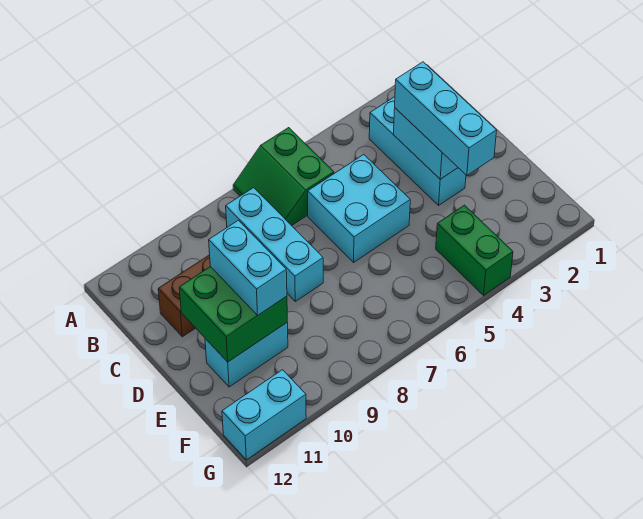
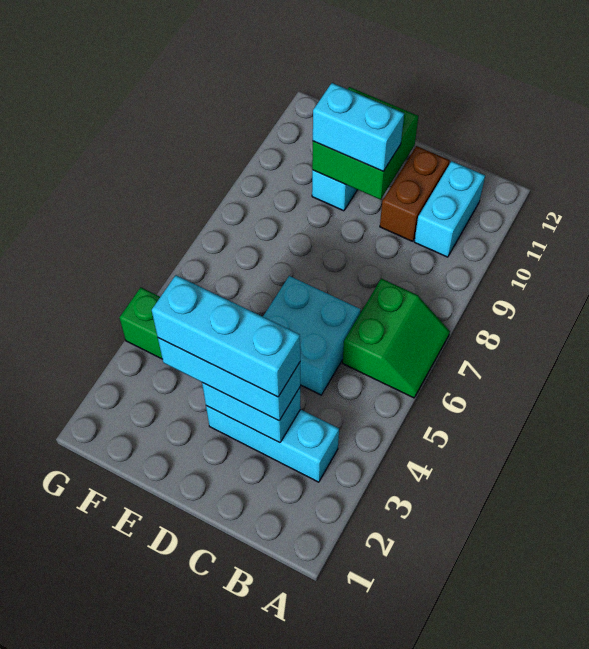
green 2x2 slope [233,128,334,226] -> green 2x2 slope turned to [343,279,450,398]
cyan 1x3 brick [226,188,323,301] -> cyan 1x3 brick moved to [152,275,300,397]
cyan 1x2 brick [222,370,306,460] -> cyan 1x2 brick moved to [414,161,485,257]

